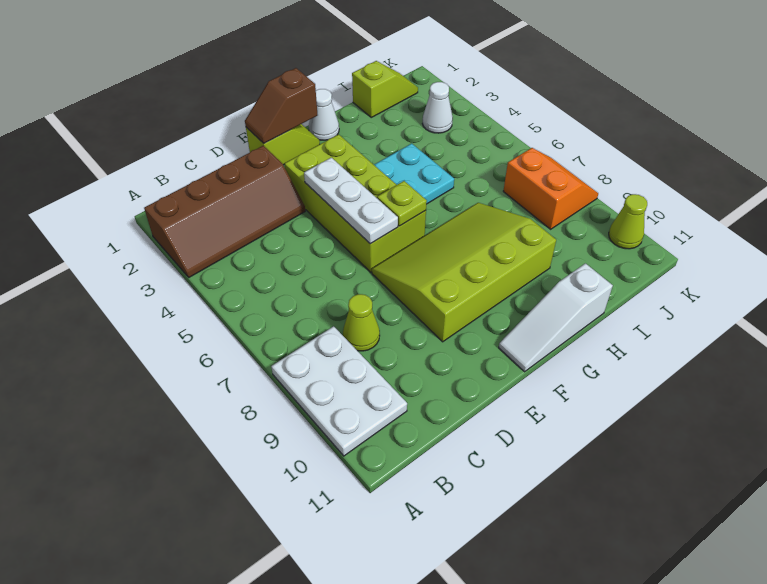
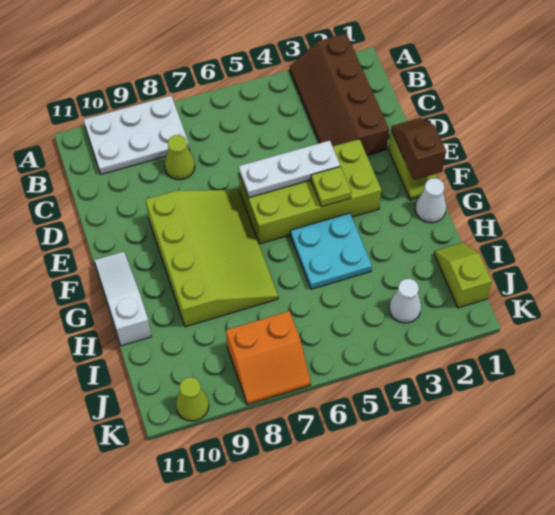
lime 1x1 plate [377,181,427,226] -> lime 1x1 plate moved to [311,166,351,207]
lime 1x2 slope [352,61,418,117] -> lime 1x2 slope turned to [434,242,492,308]

